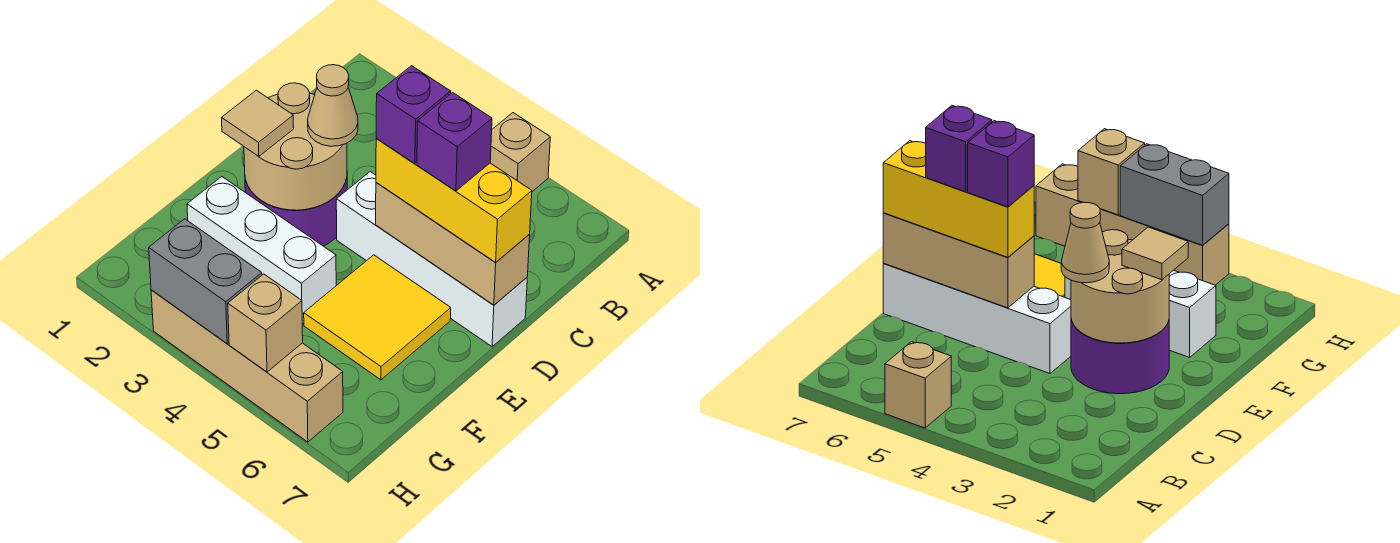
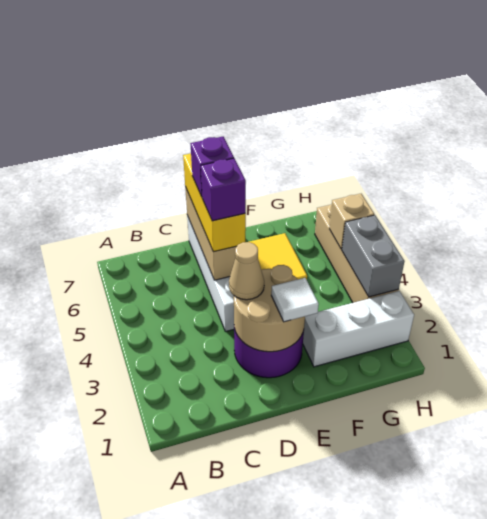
tan 1x1 brick [490,113,550,192] -> none
tan 1x1 tile [222,90,294,156] -> white 1x1 tile [271,278,319,322]
white 1x3 brick [187,177,336,324] -> white 1x3 brick turned to [303,291,414,367]

